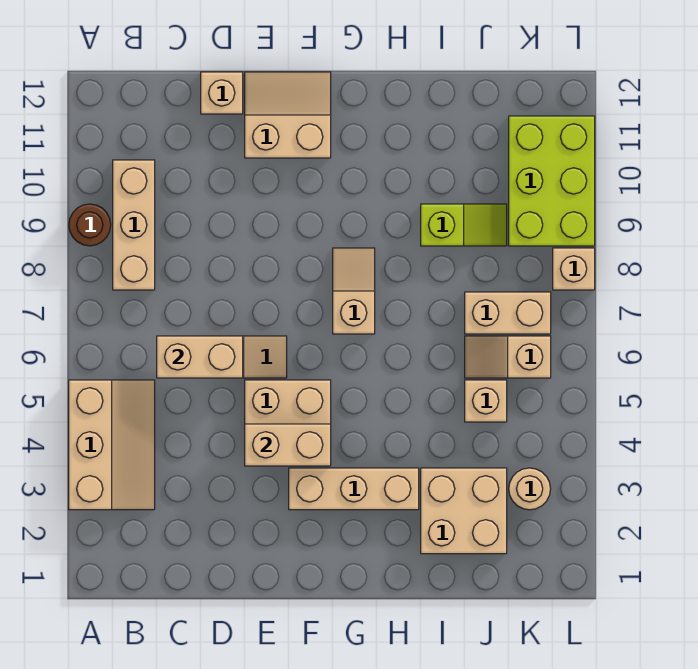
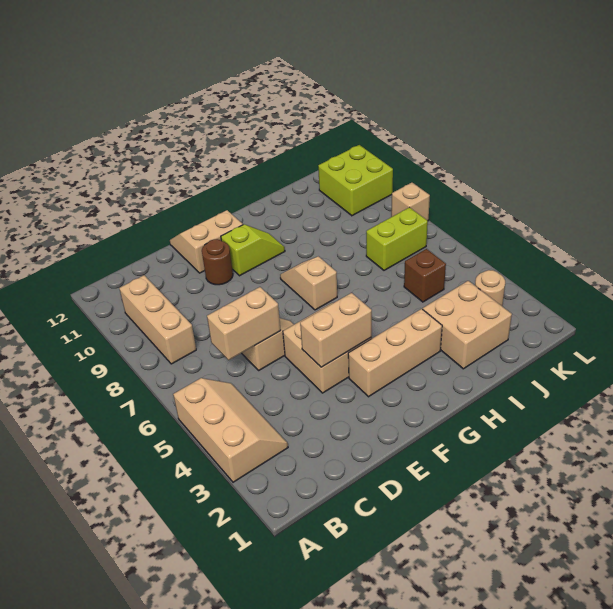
brown 1x1 round brick [69,204,111,246] -> brown 1x1 round brick moved to [202,239,233,285]
tan 1x1 brick [201,72,243,114] -> none
lime 1x2 slope [421,204,507,246] -> lime 1x2 slope moved to [221,225,285,276]
tan 1x1 brick [465,380,507,422] -> brown 1x1 brick [404,249,446,302]
tan 1x2 slope [465,336,551,378] -> none
tan 1x2 brick [465,292,551,334] -> lime 1x2 brick [366,207,428,270]
lime 2x3 brick [509,116,595,246] -> lime 2x2 brick [318,145,393,216]

